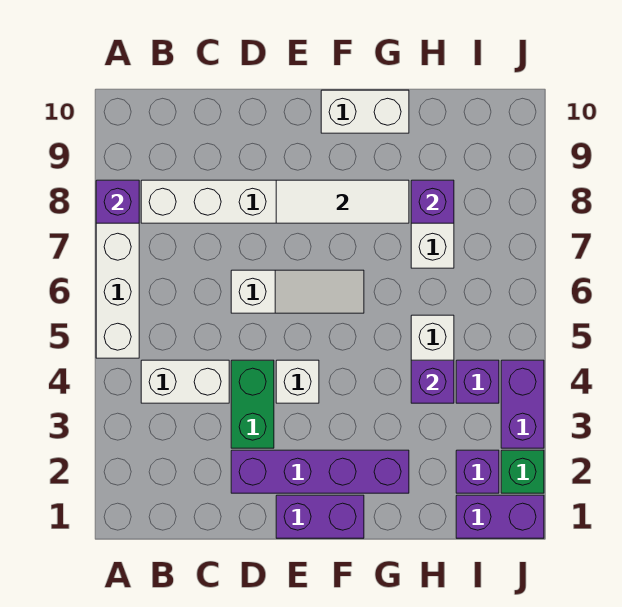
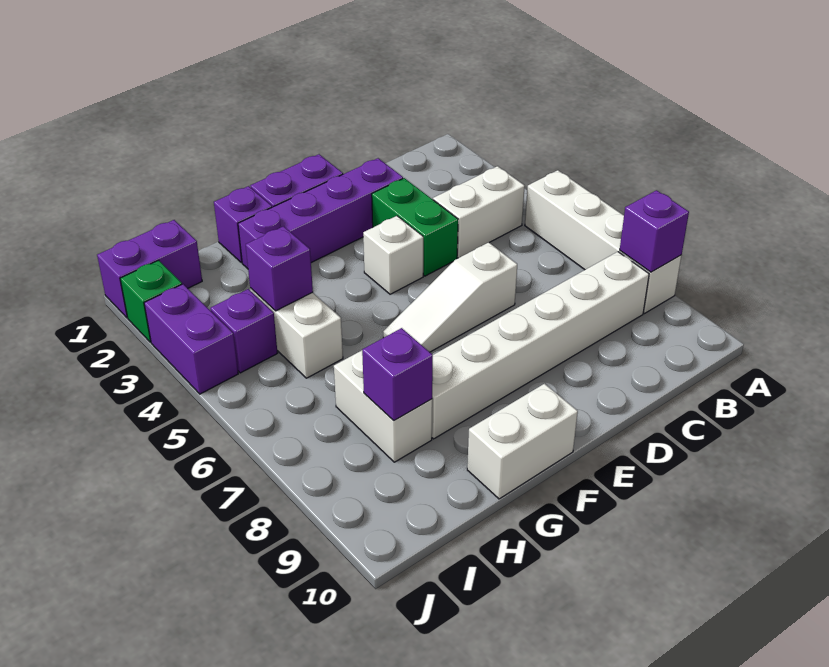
white 1x3 tile [276,180,409,223] -> none
purple 1x1 brick [456,450,499,493] -> purple 1x1 brick moved to [214,186,272,263]

